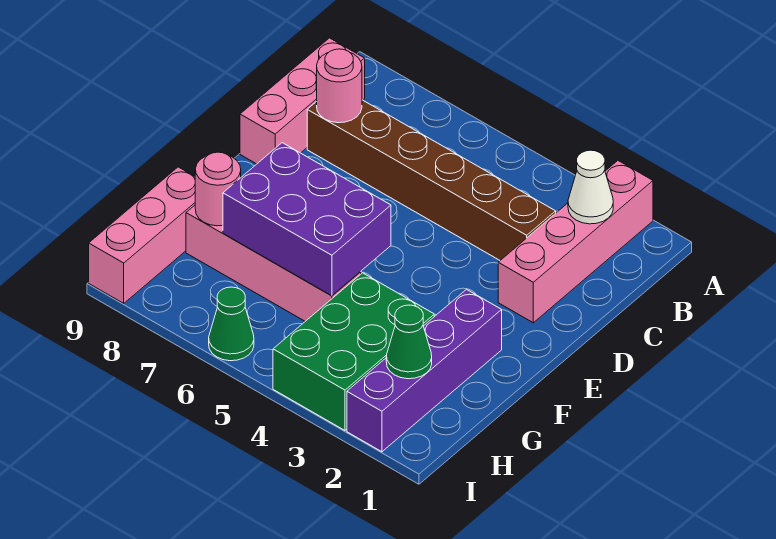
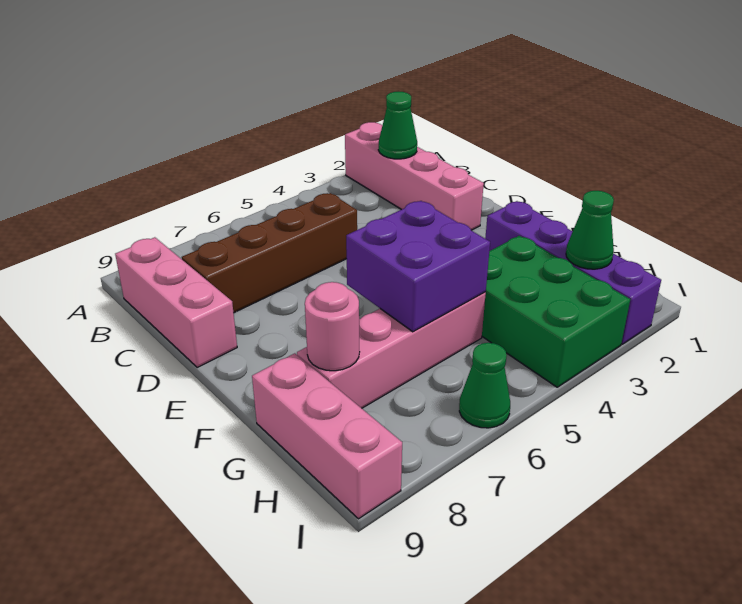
white 1x1 cone [568,150,613,224] -> green 1x1 cone [378,92,417,159]
brown 1x6 brick [307,100,556,260] -> brown 1x4 brick [182,193,357,313]
pink 1x1 round brick [317,49,362,123] -> none
purple 2x3 brick [223,143,391,296] -> purple 2x2 brick [346,201,490,332]

